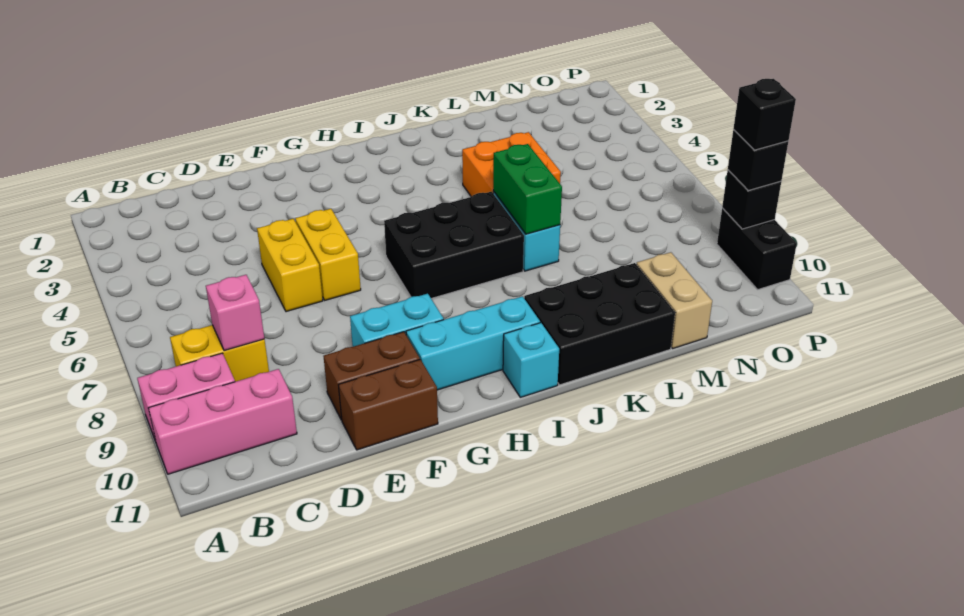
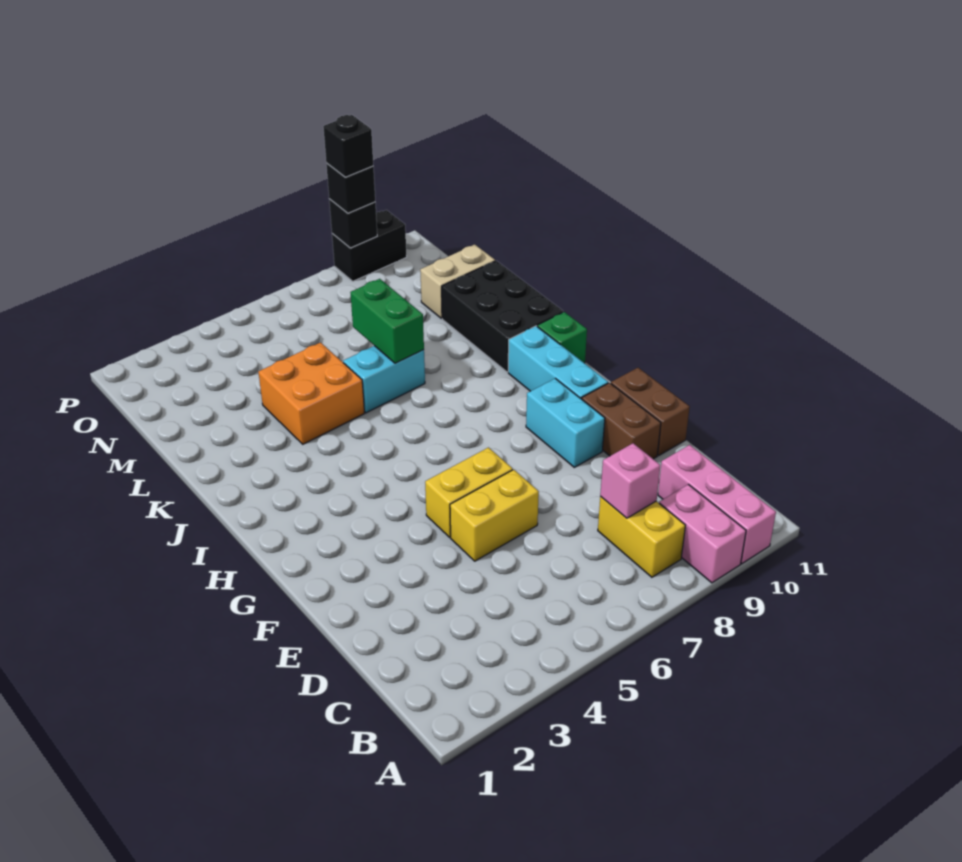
black 2x3 brick [384,192,524,299] -> none
cyan 1x1 brick [503,323,559,397] -> green 1x1 brick [537,312,587,363]
green 1x2 brick [493,144,562,234] -> green 1x2 brick turned to [350,279,424,363]

